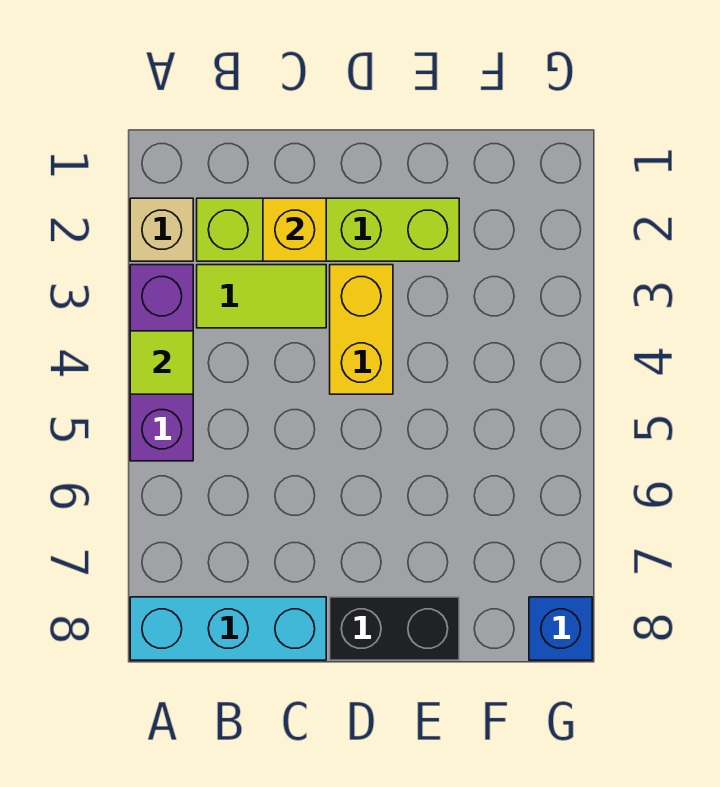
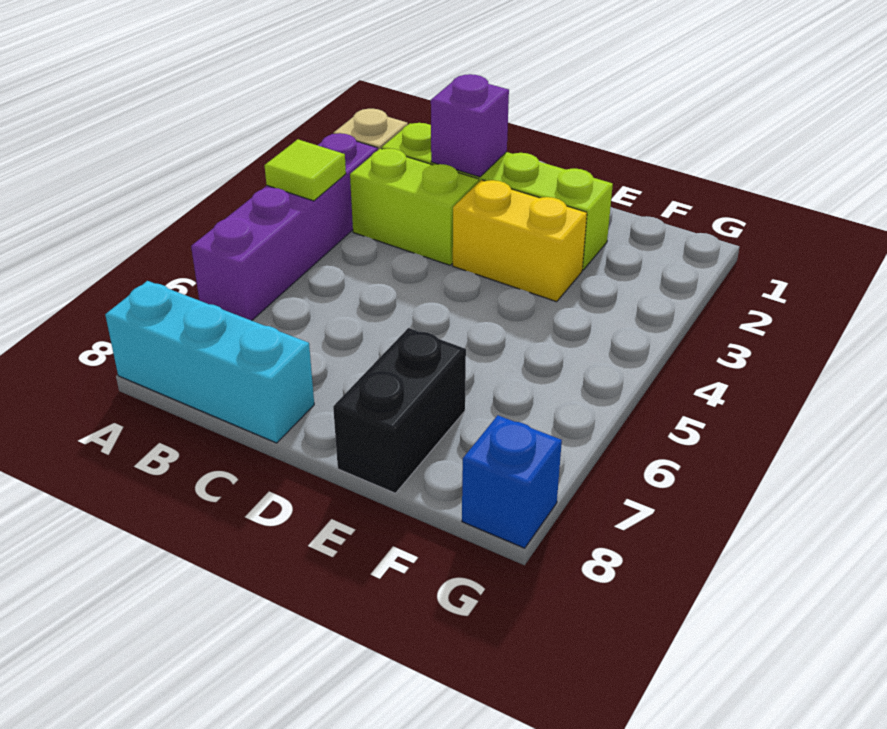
purple 1x3 brick [130,265,193,461] -> purple 1x4 brick [191,133,378,321]
lime 1x2 tile [197,265,326,328] -> lime 1x2 brick [350,149,479,265]
yellow 1x1 brick [263,198,326,261] -> purple 1x1 brick [431,74,509,177]
yellow 1x2 brick [330,265,393,394] -> yellow 1x2 brick turned to [453,180,587,302]
black 1x2 brick [330,597,459,660] -> black 1x2 brick turned to [333,328,466,493]

